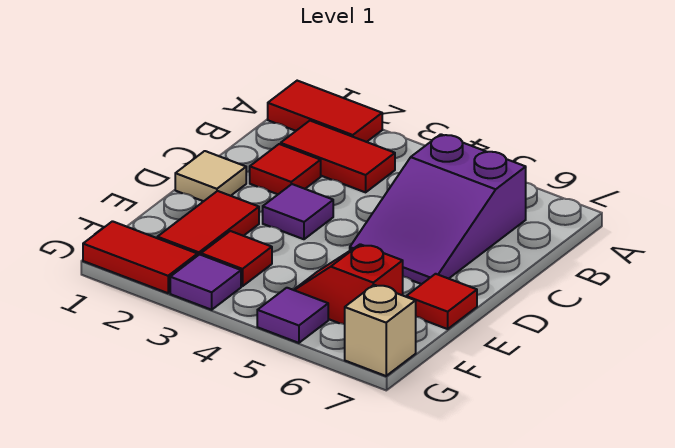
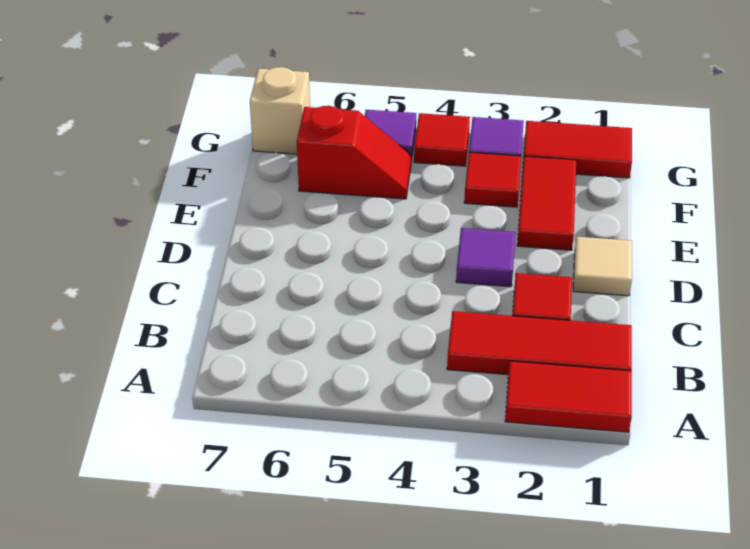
red 1x2 tile [281,121,395,192] -> red 1x3 tile [447,311,632,375]
purple 2x3 slope [350,134,526,284] -> none
red 1x1 tile [406,274,477,329] -> red 1x1 tile moved to [414,113,470,166]

